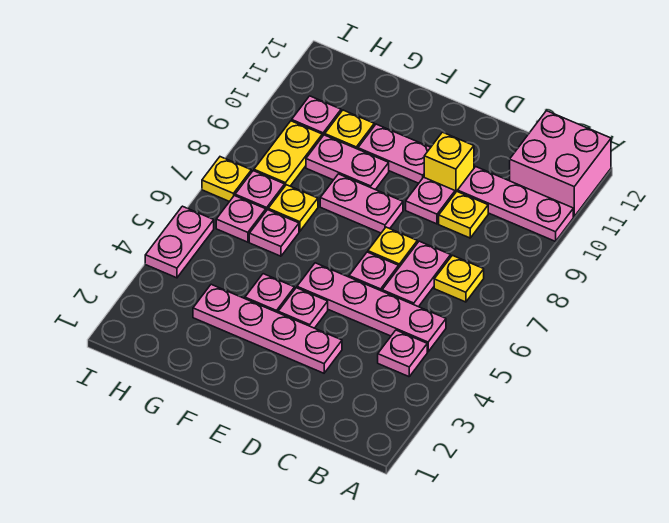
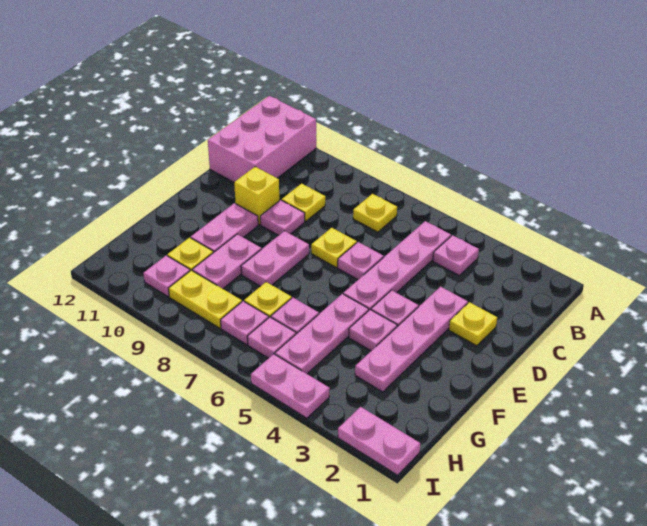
pink 1x3 plate [458,167,573,241] -> pink 1x3 plate moved to [275,294,369,374]
pink 2x2 brick [510,111,611,216] -> pink 2x3 brick [208,96,316,182]
pink 1x2 plate [382,241,451,307] -> pink 1x2 plate moved to [338,407,420,475]
yellow 1x1 plate [202,157,251,202] -> yellow 1x1 plate moved to [449,302,497,346]

